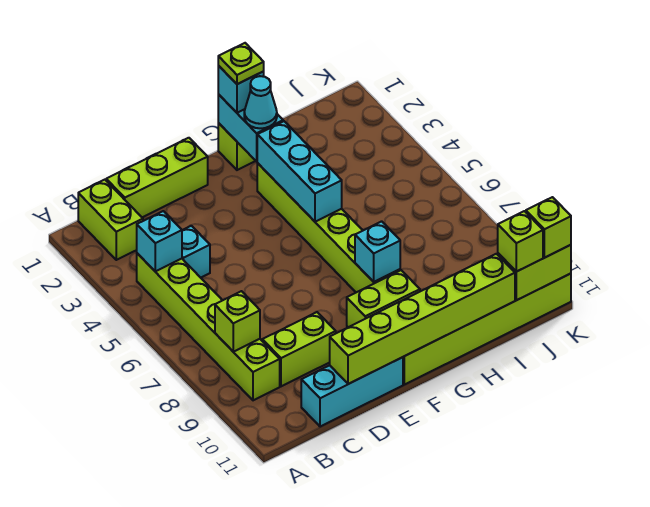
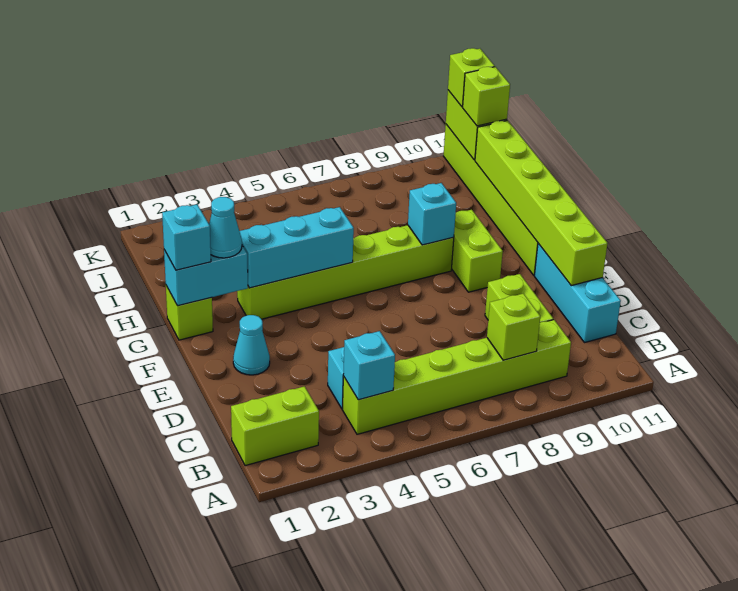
lime 1x3 brick [106,138,208,217] -> none
none -> cyan 1x1 cone [233,315,270,375]
lime 1x1 plate [218,43,264,84] -> none

